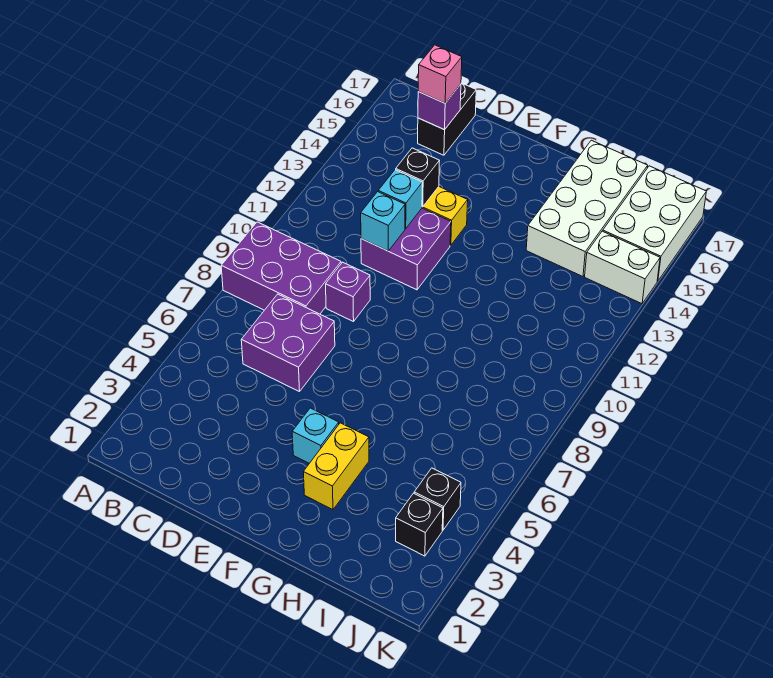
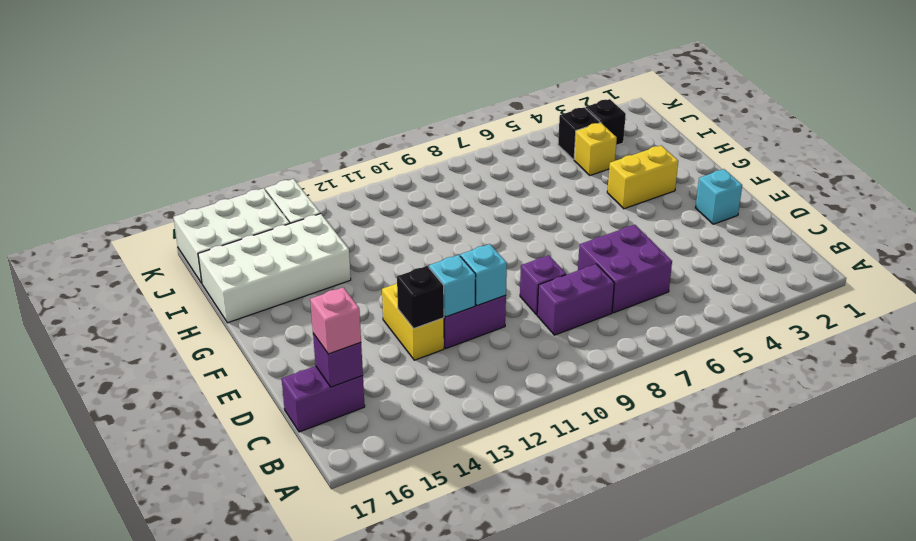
purple 2x3 brick [221,222,341,314] -> purple 1x2 brick [537,264,614,335]
black 1x2 brick [418,83,476,155] -> purple 1x2 brick [282,366,365,432]
cyan 1x1 brick [292,408,339,463] -> cyan 1x1 brick moved to [695,169,742,224]
none -> yellow 1x1 brick [574,123,617,175]

